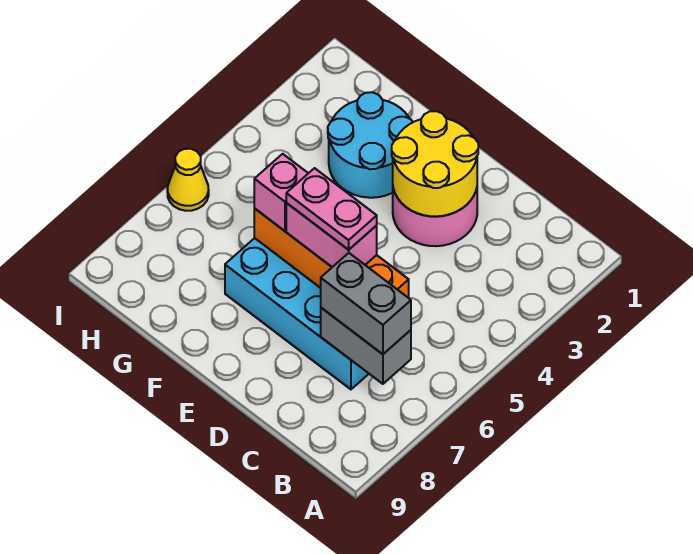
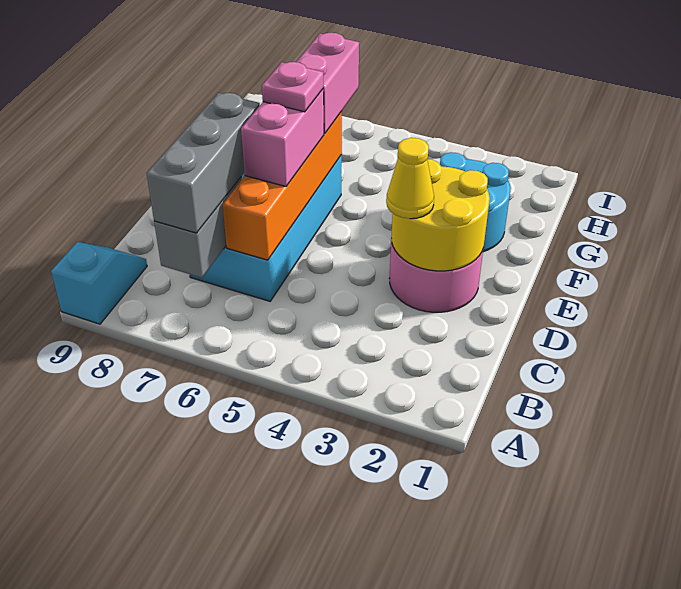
none -> cyan 1x2 slope [51,242,147,324]
grey 1x2 brick [321,253,411,354] -> grey 1x3 brick [147,93,260,233]
pink 1x2 plate [286,168,377,250] -> pink 1x1 plate [262,62,323,112]
pink 1x1 brick [254,154,308,231] -> pink 1x2 brick [296,33,359,134]
yellow 1x1 cone [167,149,209,211] -> yellow 1x1 cone moved to [386,138,434,219]

